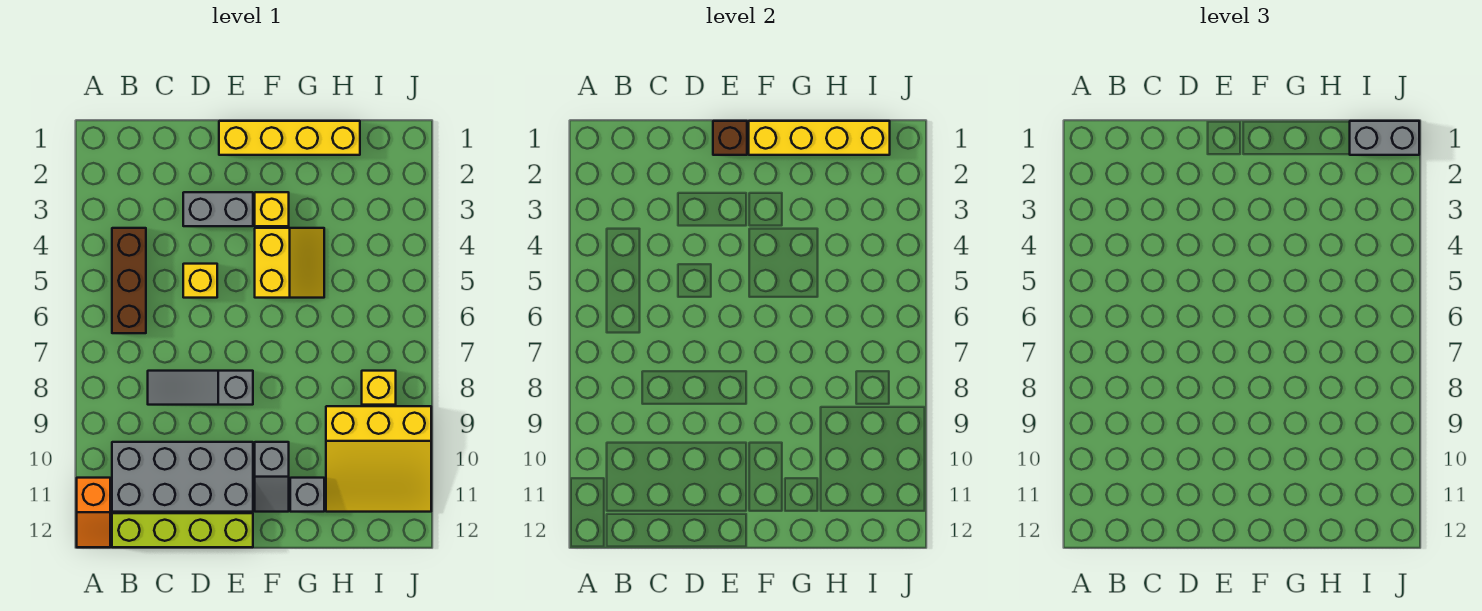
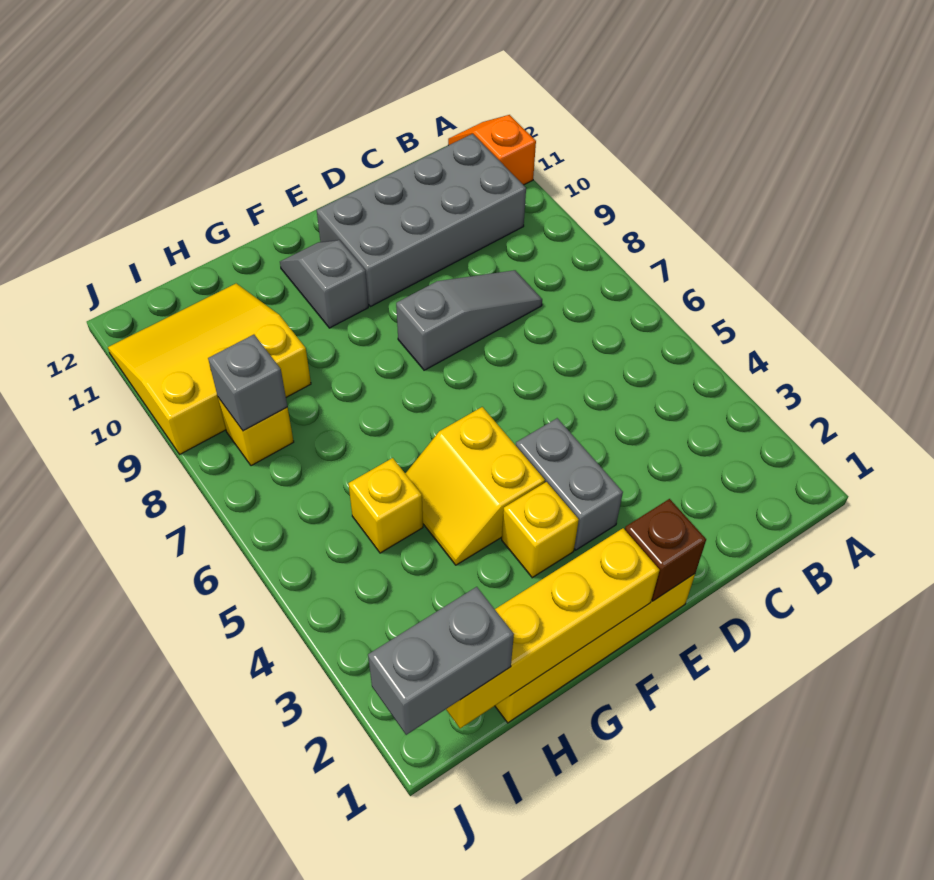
brown 1x3 brick [112,228,146,333] -> none
lime 1x4 brick [112,513,253,547] -> none
grey 1x2 brick [183,192,253,226] -> grey 1x2 brick turned to [516,418,623,550]
yellow 1x1 brick [183,264,217,298] -> yellow 1x1 brick moved to [348,458,423,553]
grey 1x1 brick [290,478,324,512] -> grey 1x1 brick moved to [208,335,287,431]

